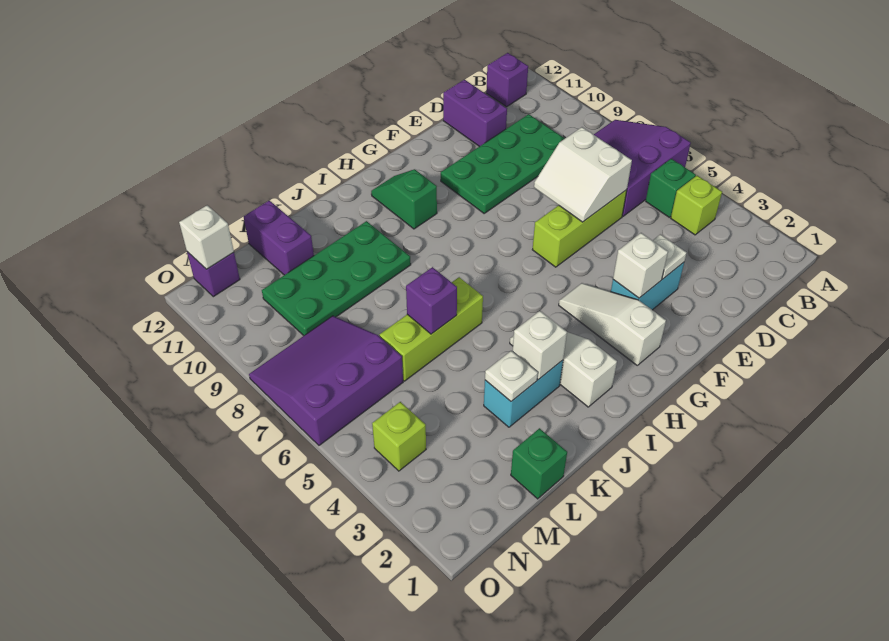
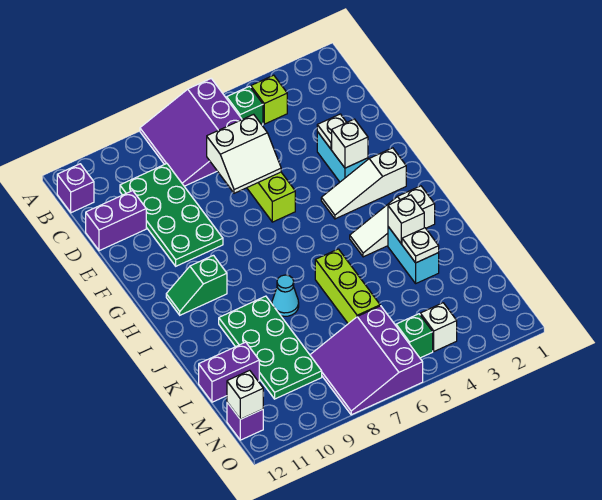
none -> cyan 1x1 cone [272,275,299,316]
purple 1x1 brick [406,267,457,334] -> none
green 1x1 brick [511,428,567,499] -> green 1x1 brick moved to [396,314,433,358]
lime 1x1 brick [372,402,426,471] -> white 1x1 brick [420,303,457,351]

